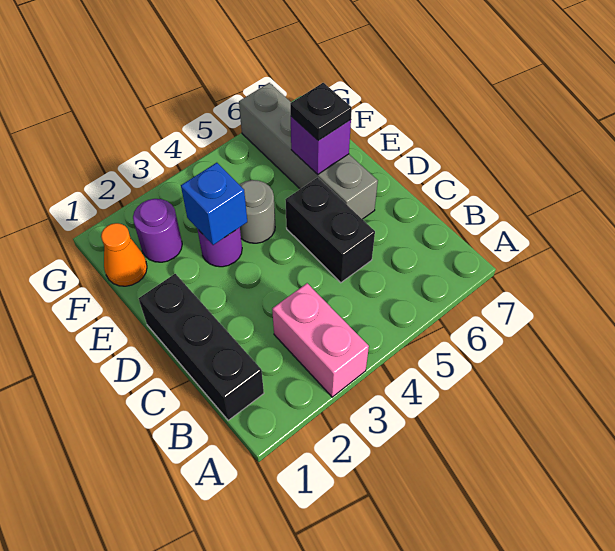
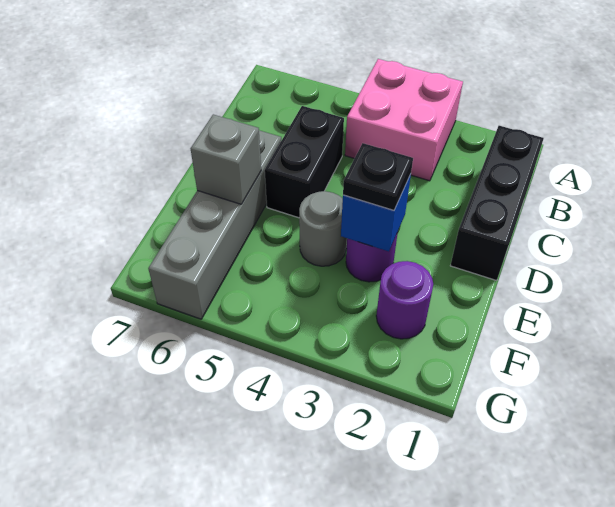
pink 1x2 brick [272,283,369,397] -> pink 2x2 brick [345,59,463,181]
purple 1x1 brick [291,116,351,174] -> grey 1x1 brick [190,114,261,204]
black 1x1 plate [290,83,352,140] -> black 1x1 plate moved to [343,143,413,210]
orange 1x1 cone [101,223,147,286] -> none

